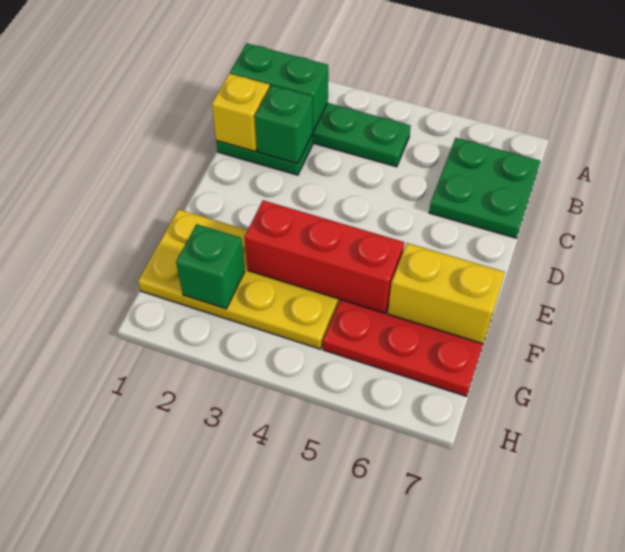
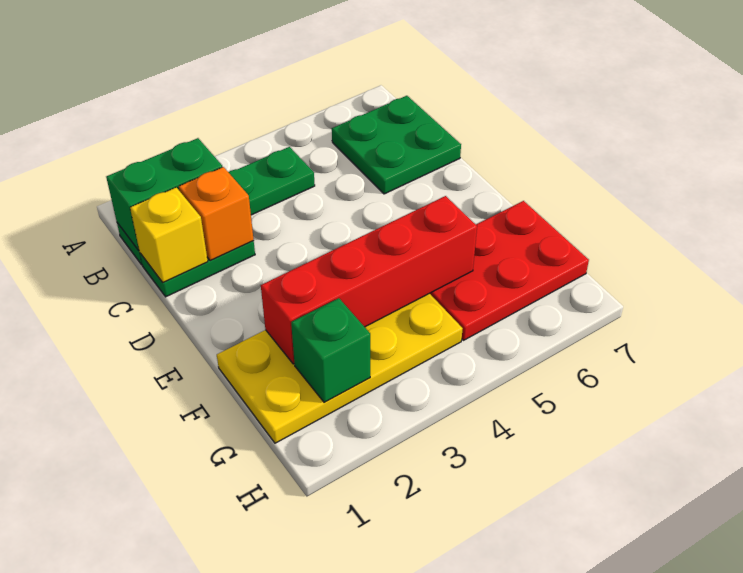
green 1x1 brick [255,85,313,164] -> orange 1x1 brick [179,167,254,261]
red 1x3 brick [245,200,404,313] -> red 1x4 brick [261,196,477,364]
yellow 1x2 brick [388,243,505,344] -> none

